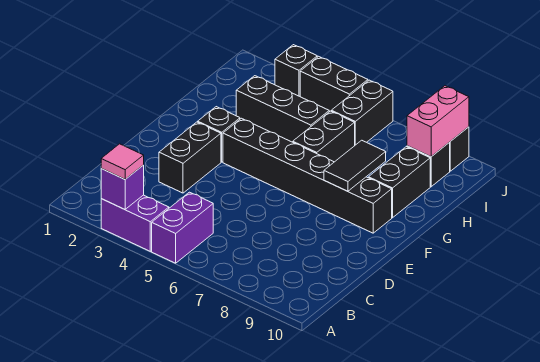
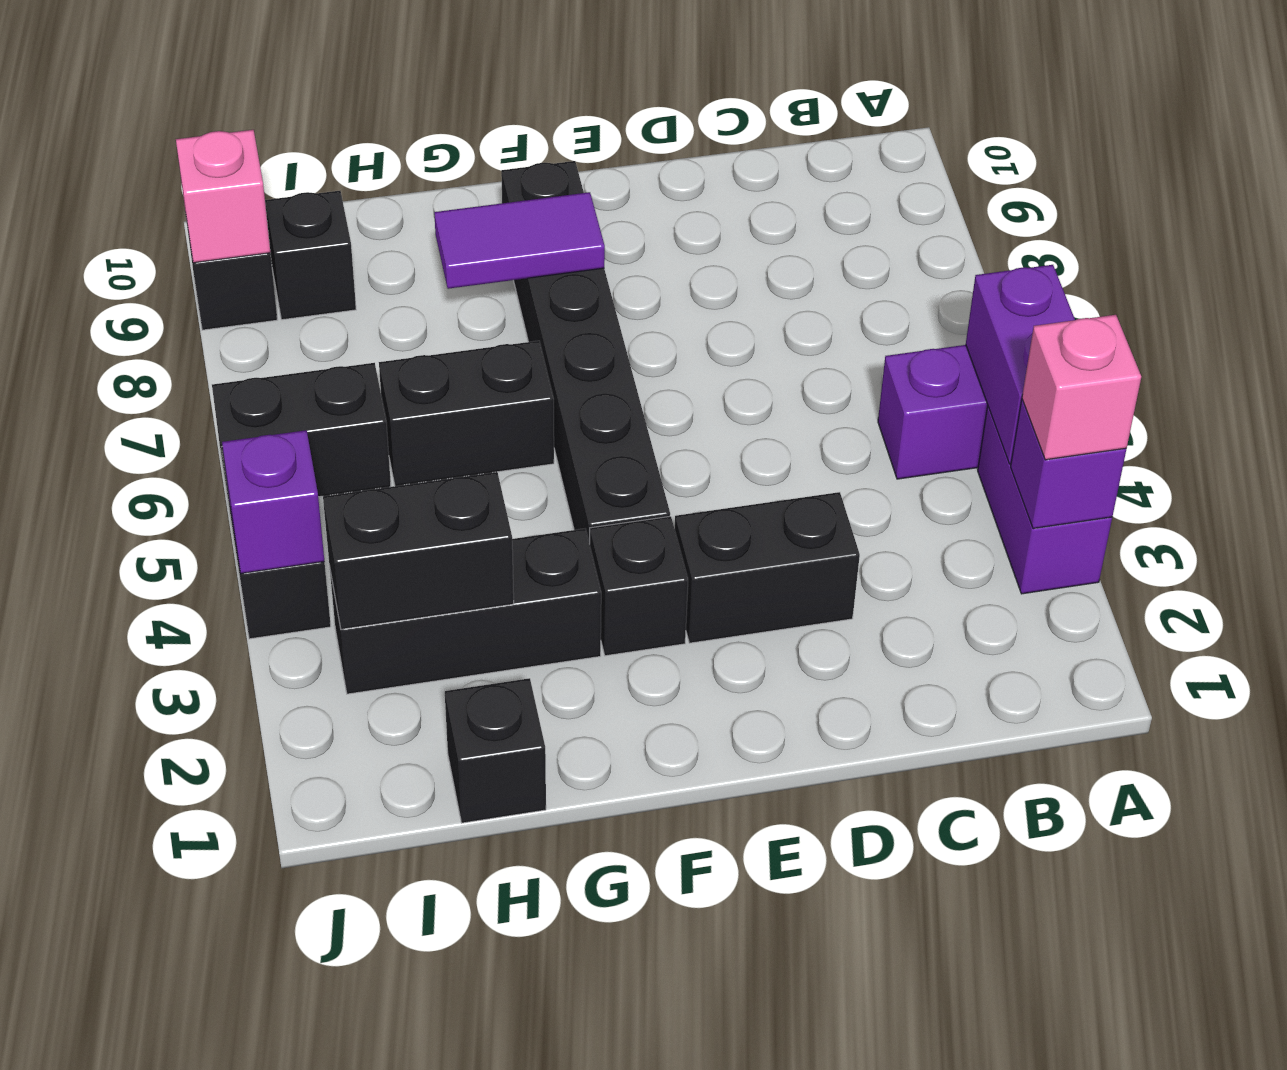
pink 1x1 tile [101,144,144,179] -> pink 1x1 brick [1022,315,1141,460]
none -> purple 1x2 brick [966,265,1075,464]
black 1x2 tile [324,140,386,191] -> purple 1x2 tile [434,192,605,289]
black 1x2 brick [369,147,430,218] -> black 1x2 brick moved to [323,472,514,629]
black 1x3 brick [236,76,329,142] -> black 1x3 brick turned to [330,529,601,694]
pink 1x2 brick [407,86,469,157] -> pink 1x1 brick [176,130,270,263]
black 1x1 brick [275,45,317,96] -> black 1x1 brick moved to [445,678,546,823]
none -> purple 1x1 brick [222,430,324,574]

